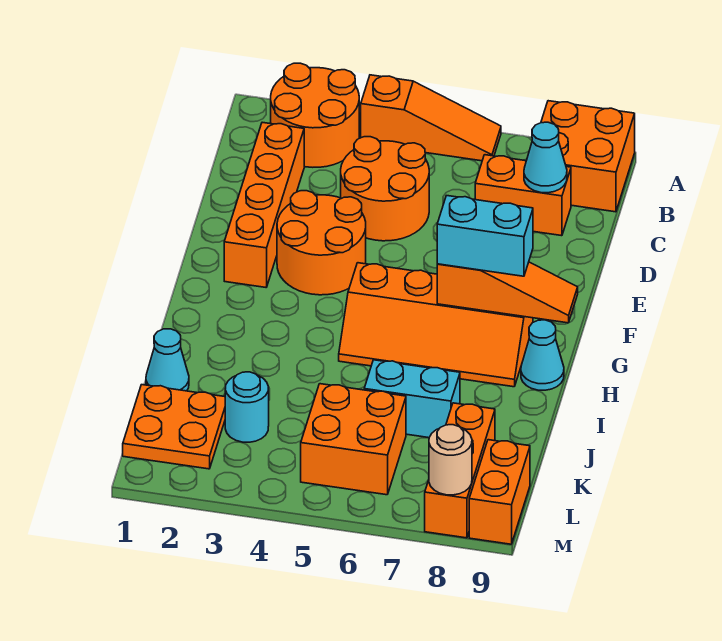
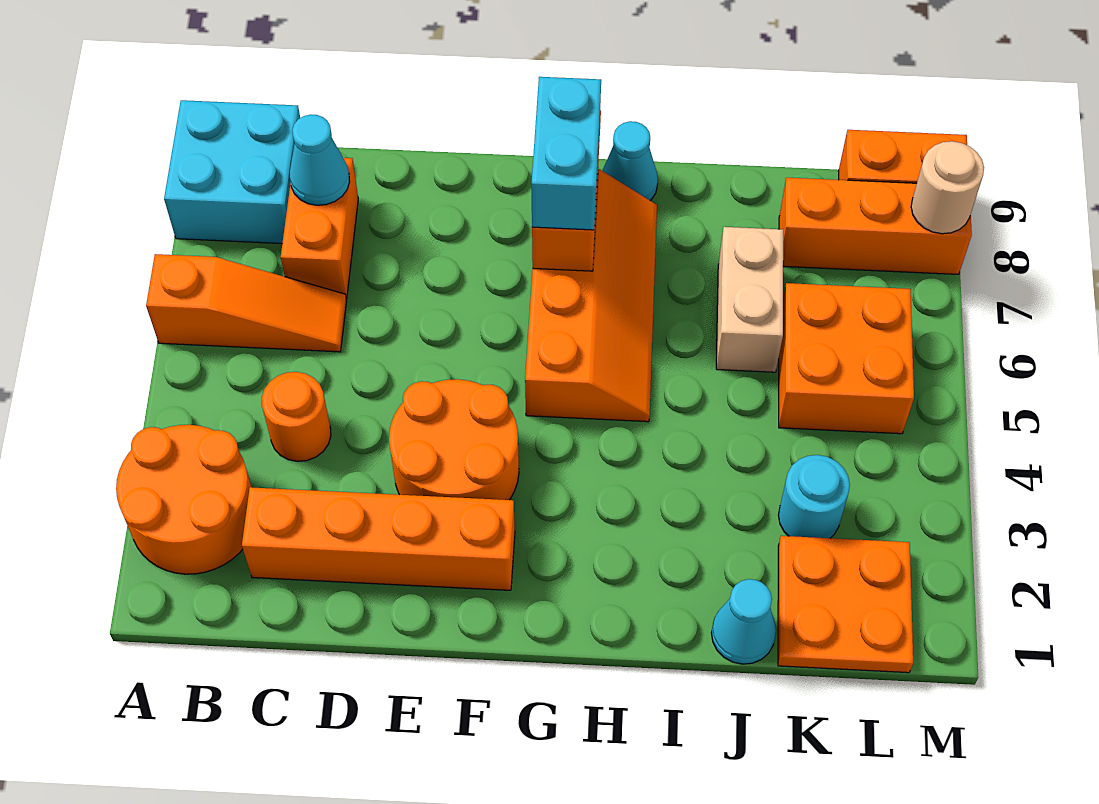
orange 1x3 slope [361,75,501,161] -> orange 1x3 slope turned to [146,254,347,352]
orange 2x2 brick [541,101,635,212] -> cyan 2x2 brick [164,100,300,244]
orange 2x2 round brick [341,137,429,241] -> orange 1x1 round brick [262,372,331,462]
cyan 1x2 brick [364,360,460,438] -> tan 1x2 brick [716,227,783,372]

